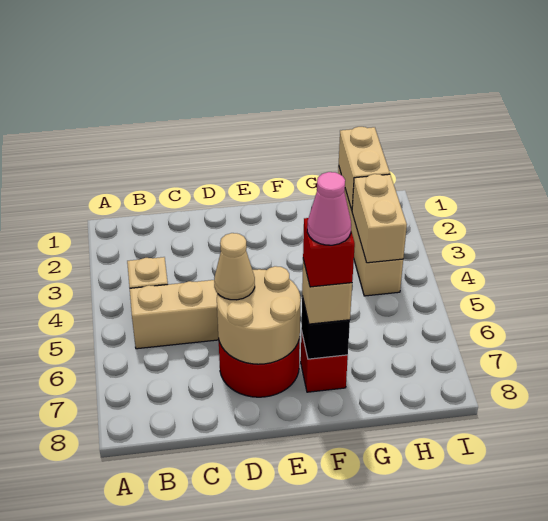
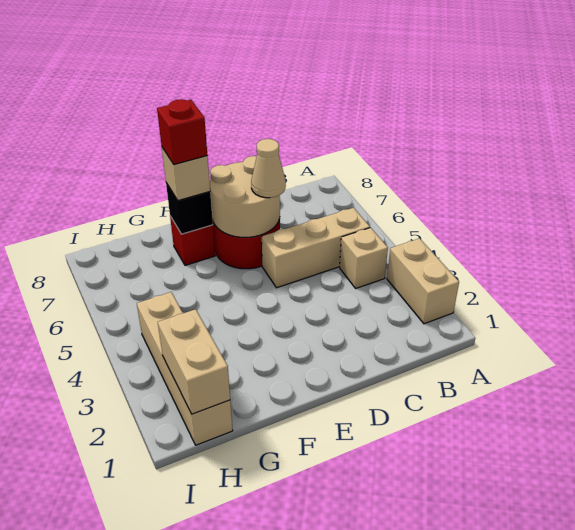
pink 1x1 cone [307,172,351,245] -> none
tan 1x2 brick [352,174,407,263] -> tan 1x2 brick moved to [387,238,459,324]

